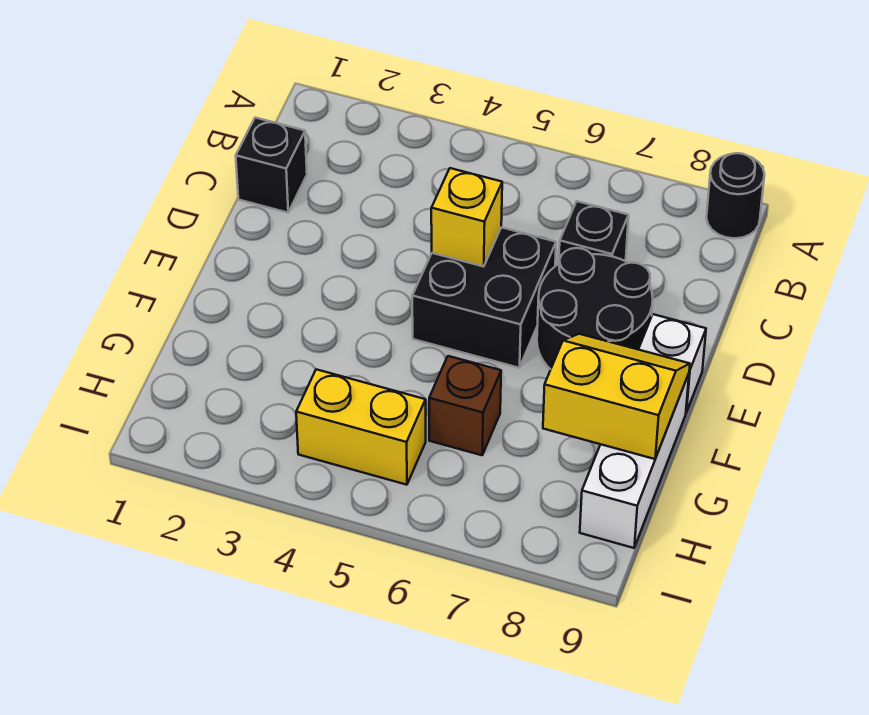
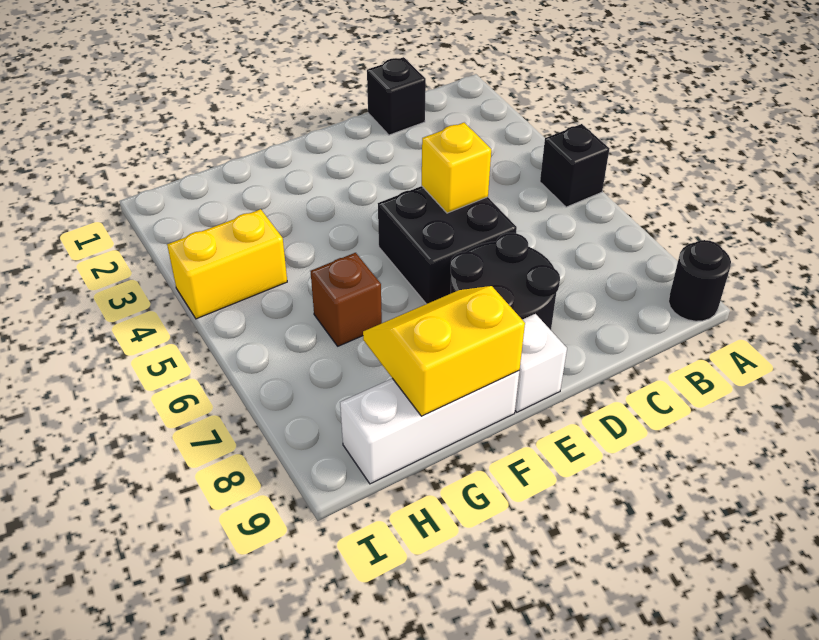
black 1x1 brick [559,201,629,264] -> black 1x1 brick moved to [540,124,609,207]
yellow 2x2 slope [543,334,690,459] -> yellow 2x2 slope turned to [363,286,525,416]
yellow 1x2 brick [296,369,426,485] -> yellow 1x2 brick turned to [167,209,287,319]

